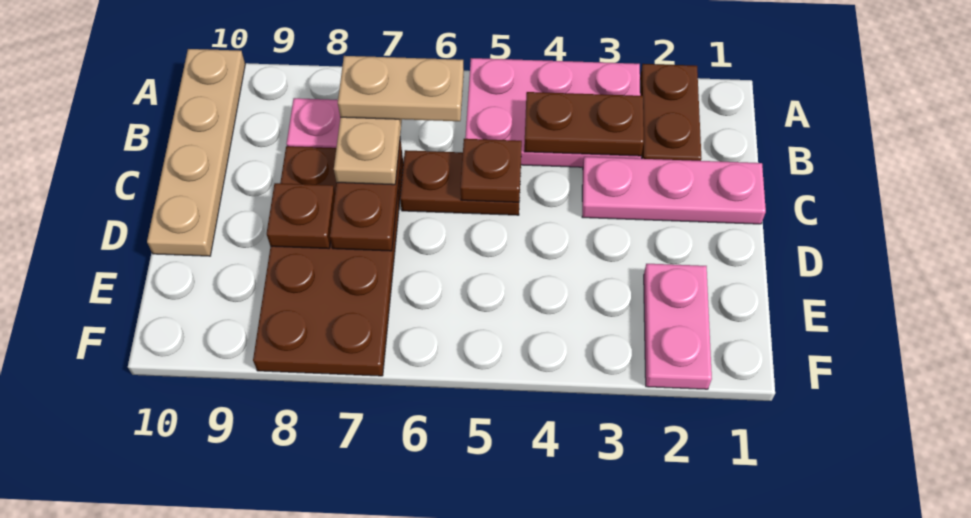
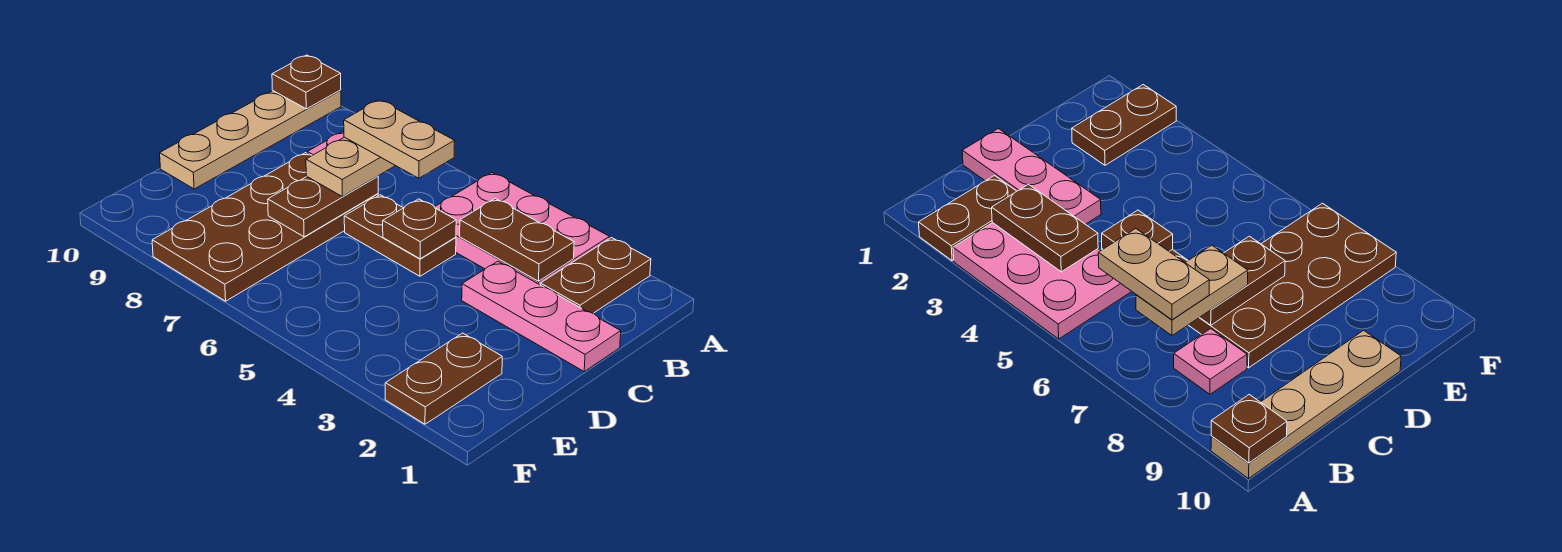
brown 1x1 plate [267,183,335,249] -> brown 1x1 plate moved to [272,55,341,109]
pink 1x2 plate [644,264,712,389] -> brown 1x2 plate [385,333,502,424]

